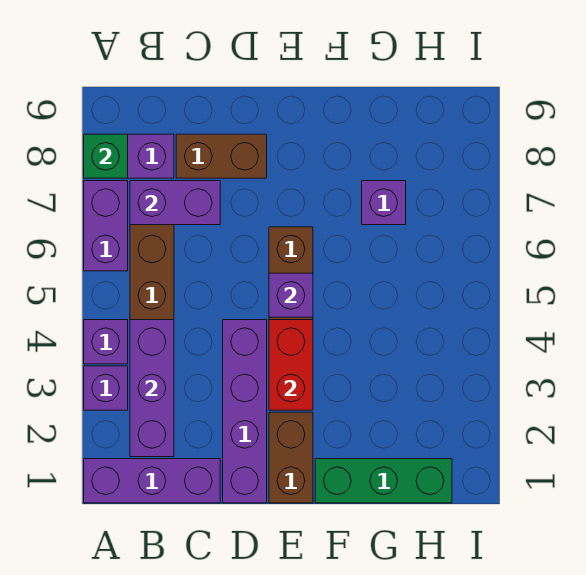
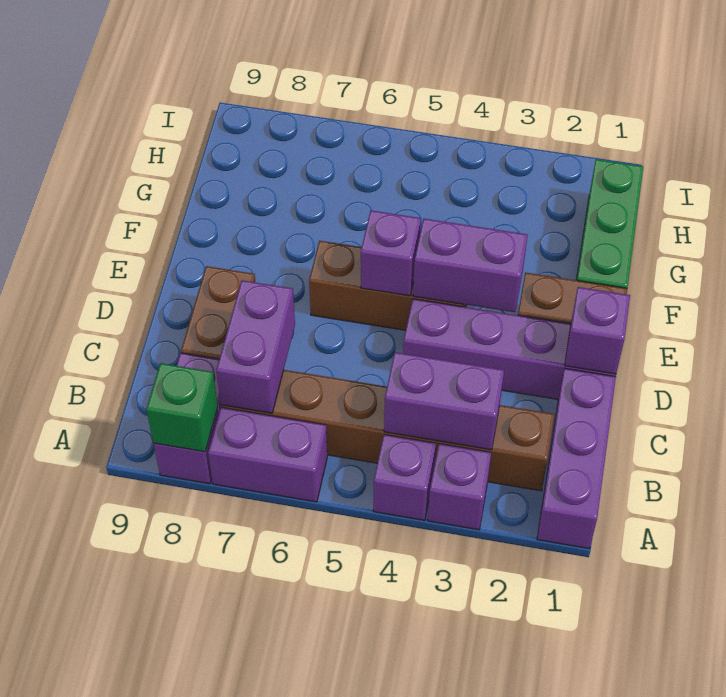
purple 1x3 brick [130,320,174,457] -> purple 1x2 brick [384,352,504,450]
red 1x2 brick [269,320,313,410] -> purple 1x2 brick [413,219,528,312]
purple 1x1 brick [362,181,406,225] -> purple 1x1 brick moved to [565,287,630,374]

